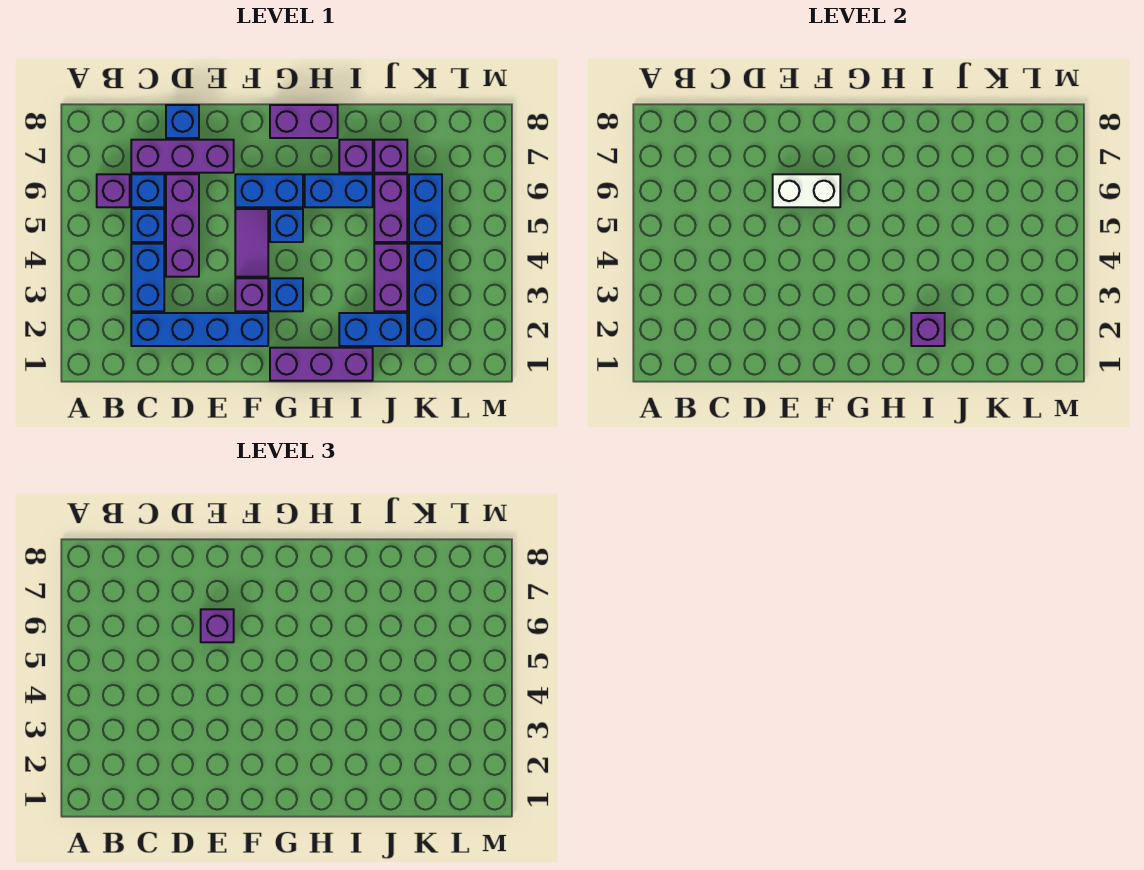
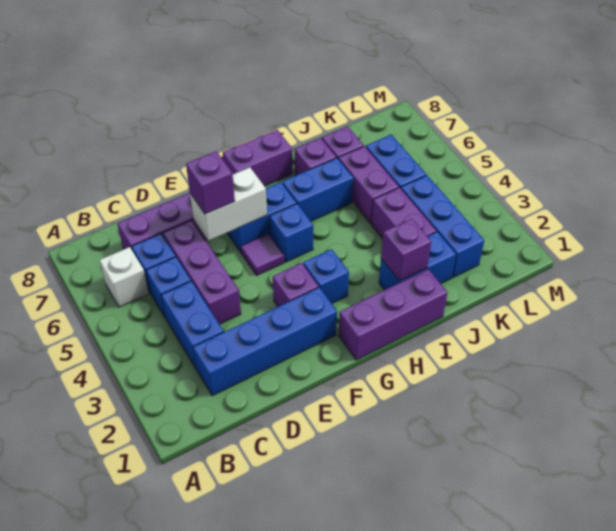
purple 1x1 brick [97,174,130,207] -> white 1x1 brick [100,247,149,307]
blue 1x1 brick [166,105,199,138] -> none
purple 1x2 tile [235,209,268,277] -> purple 1x1 tile [241,234,284,276]

